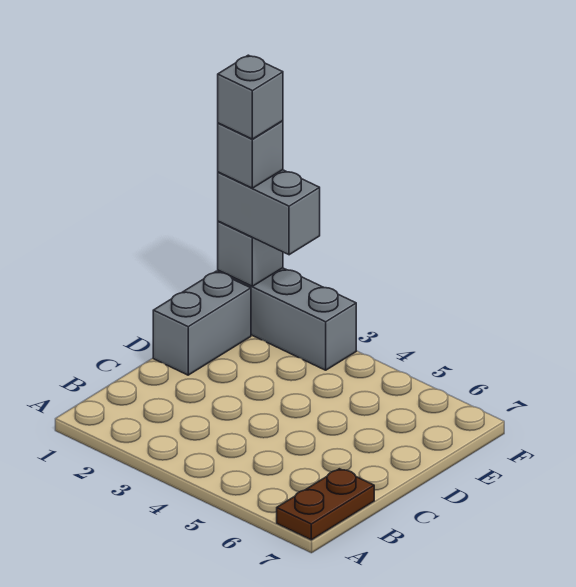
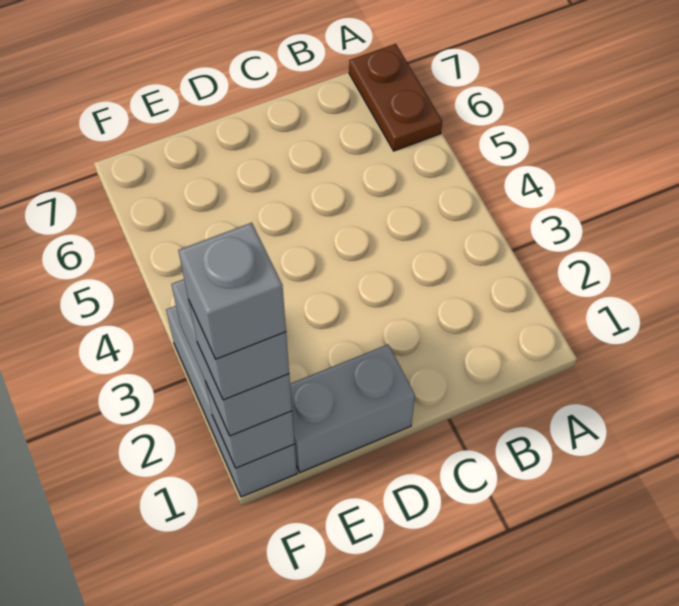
brown 1x2 plate [277,469,374,540] -> brown 1x2 plate turned to [349,44,442,151]

